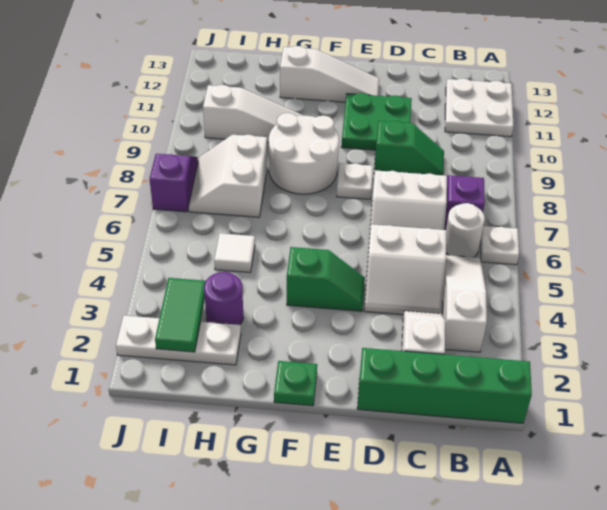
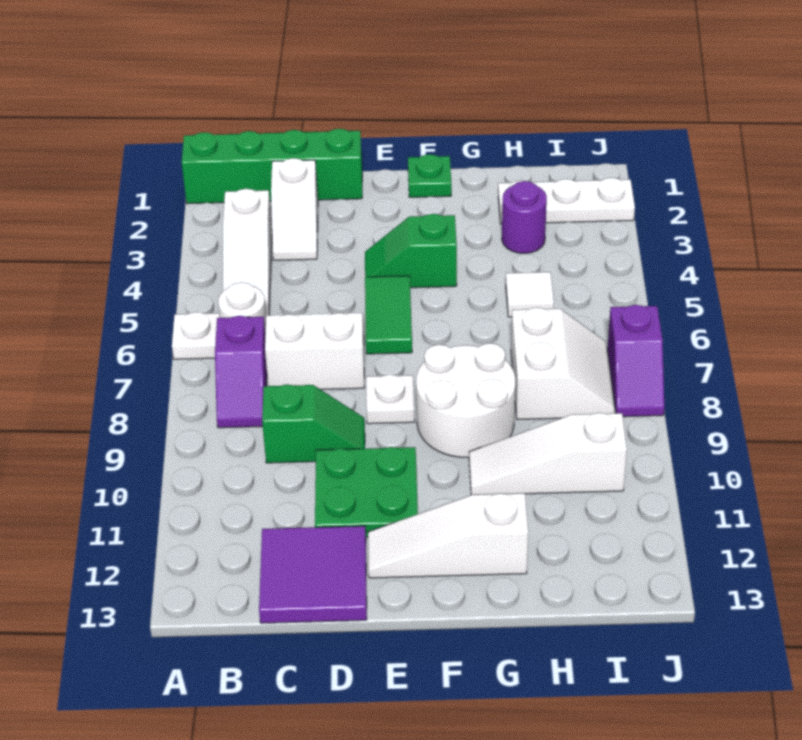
white 2x2 plate [445,78,514,137] -> none
white 2x2 slope [364,224,446,315] -> none
green 1x2 slope [374,121,444,175] -> green 1x2 slope turned to [262,384,365,463]
none -> purple 2x2 tile [259,526,367,623]
green 1x2 tile [155,278,206,352] -> green 1x2 tile moved to [365,276,412,354]

